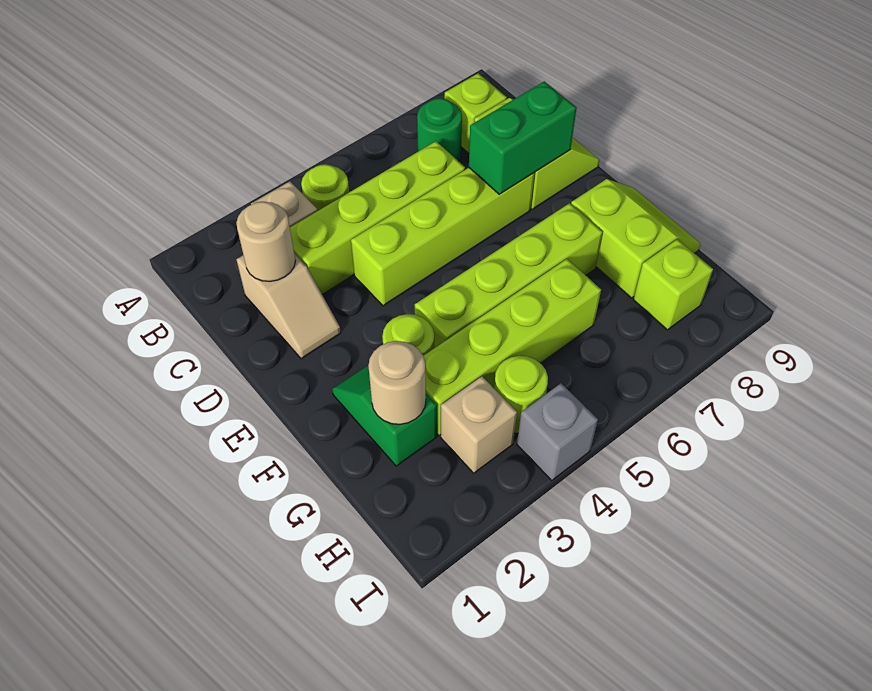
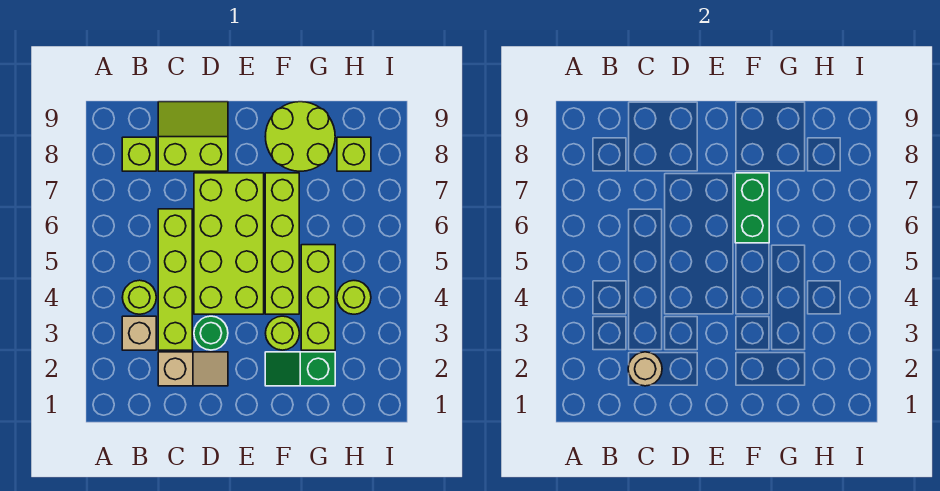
green 1x1 round brick [417,98,462,161] -> green 1x1 round brick moved to [194,316,228,350]
lime 1x4 brick [351,168,534,306] -> lime 2x4 brick [194,173,264,314]
green 1x2 brick [469,81,577,194] -> green 1x2 brick moved to [735,173,769,243]
lime 2x2 slope [571,179,701,298] -> lime 2x2 round brick [265,102,335,171]
tan 1x1 round brick [368,341,426,424] -> none
lime 1x4 brick [424,259,601,435] -> lime 1x3 brick [301,245,335,350]
tan 1x1 brick [441,376,517,473] -> none
grey 1x1 brick [517,383,598,481] -> none

